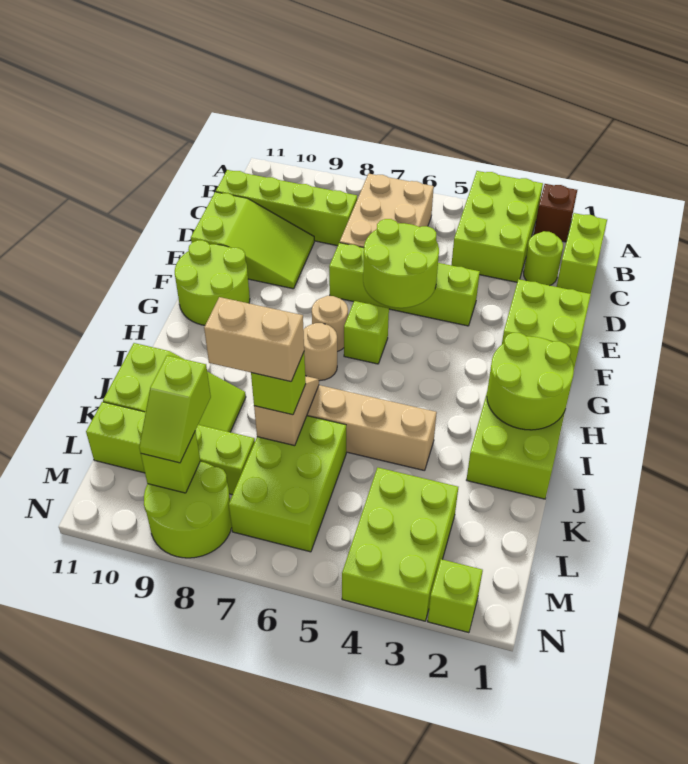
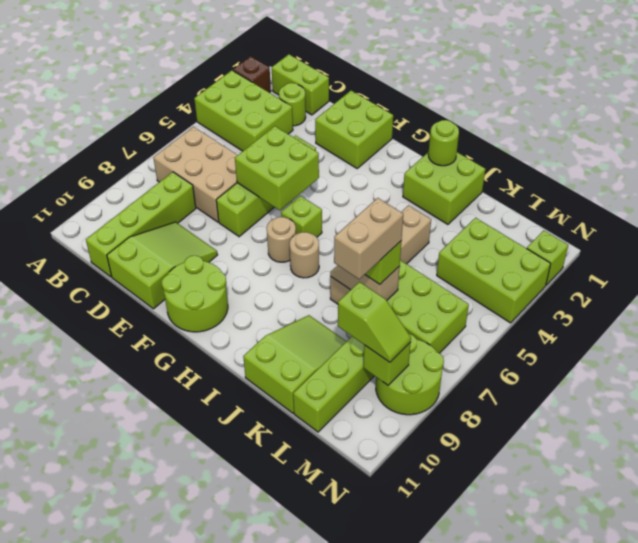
lime 2x2 round brick [363,219,439,308] -> lime 2x2 brick [235,126,319,210]
lime 2x2 round brick [487,333,574,430] -> lime 1x1 round brick [428,120,459,166]

